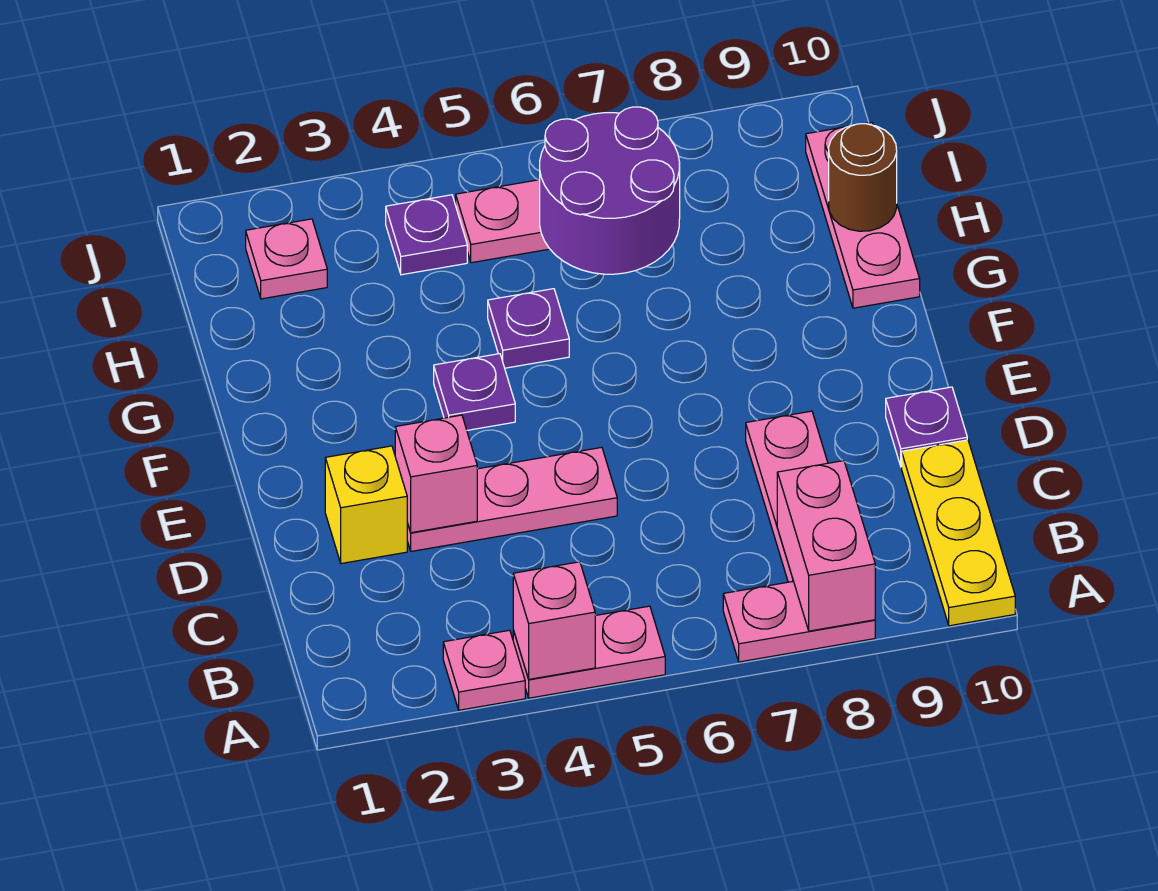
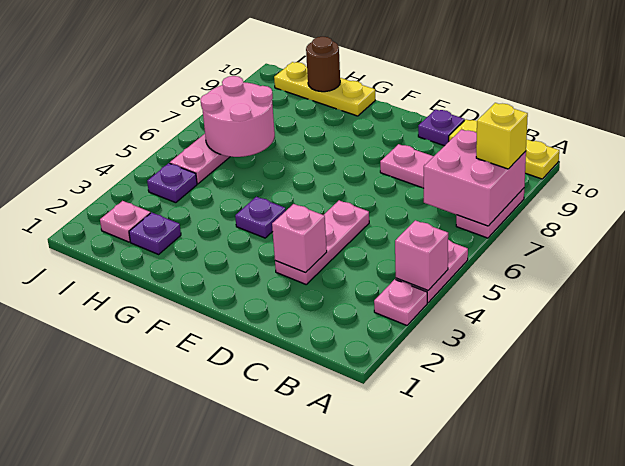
pink 1x2 brick [777,461,875,631] -> pink 2x2 brick [423,129,526,226]
yellow 1x1 brick [325,446,407,564] -> yellow 1x1 brick moved to [476,103,528,169]
purple 1x1 plate [488,289,569,368] -> purple 1x1 plate moved to [129,212,181,254]
pink 1x3 plate [806,122,920,308] -> yellow 1x3 plate [274,62,375,116]
purple 2x2 round brick [540,107,680,274] -> pink 2x2 round brick [200,76,275,157]

